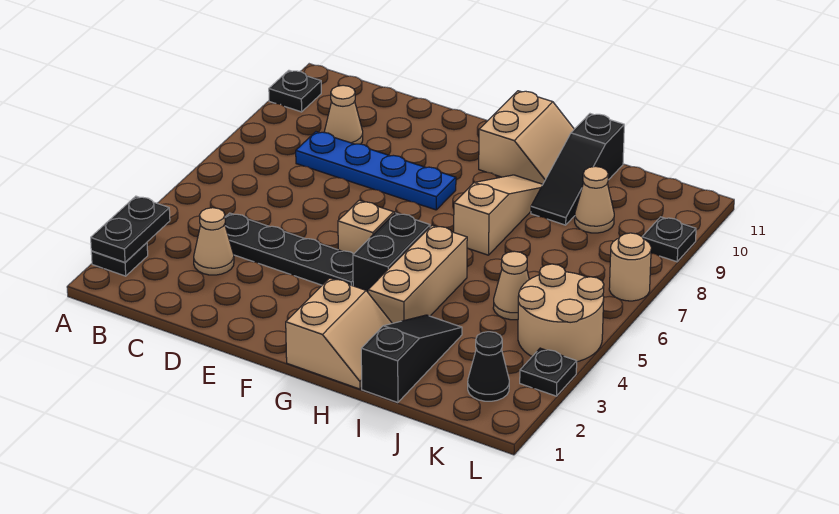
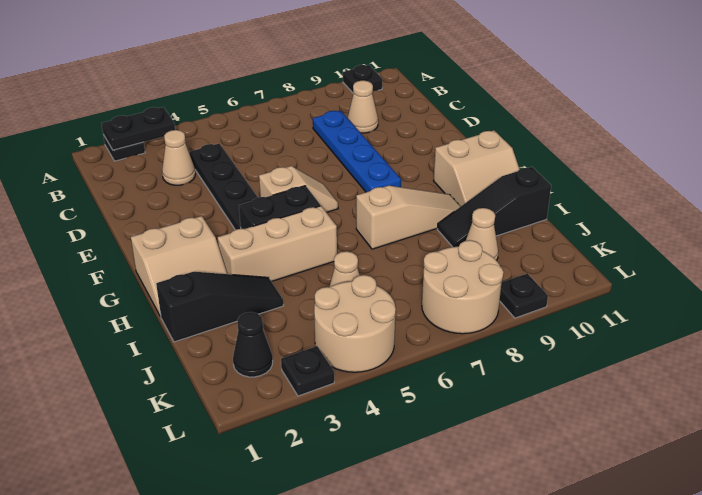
tan 1x1 round brick [609,233,651,301] -> tan 2x2 round brick [422,240,504,334]

